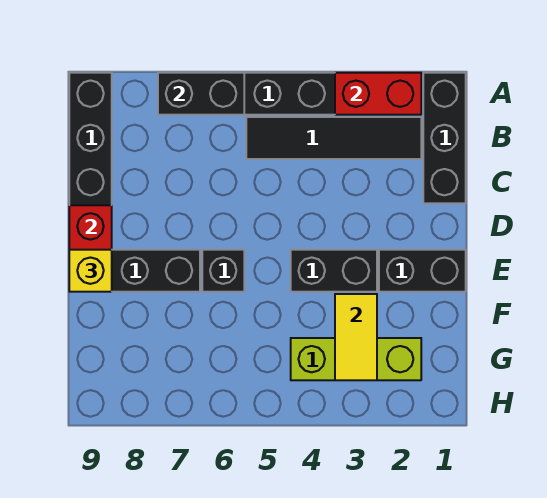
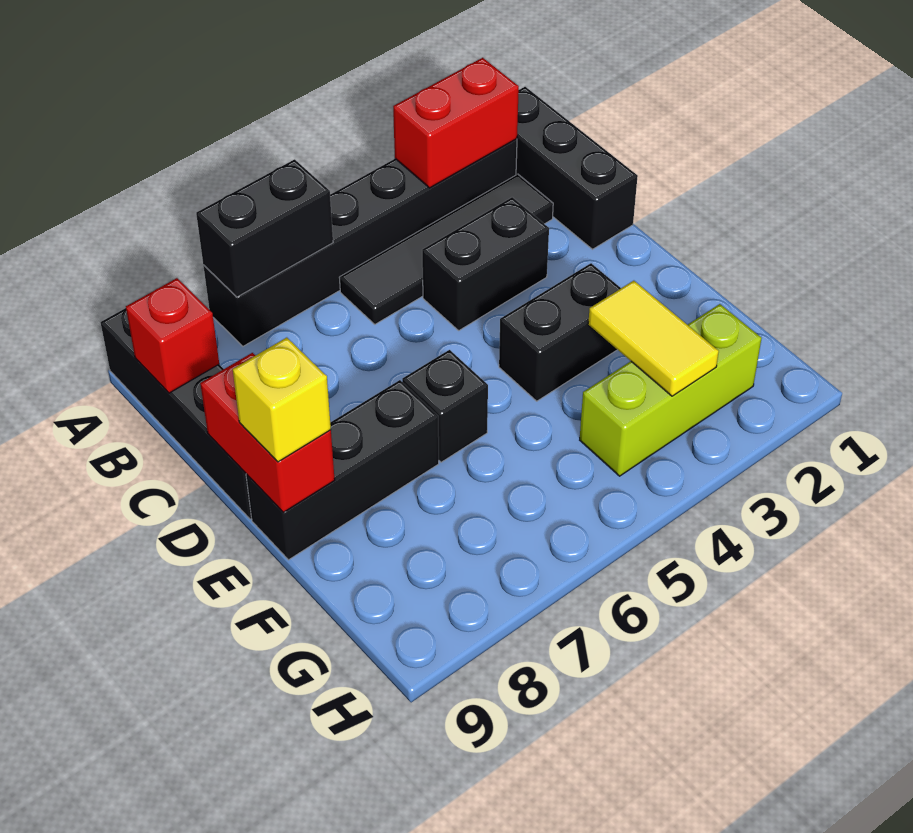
none -> red 1x1 brick [126,278,219,393]
black 1x2 brick [379,250,466,292] -> black 1x2 brick moved to [422,197,549,330]

